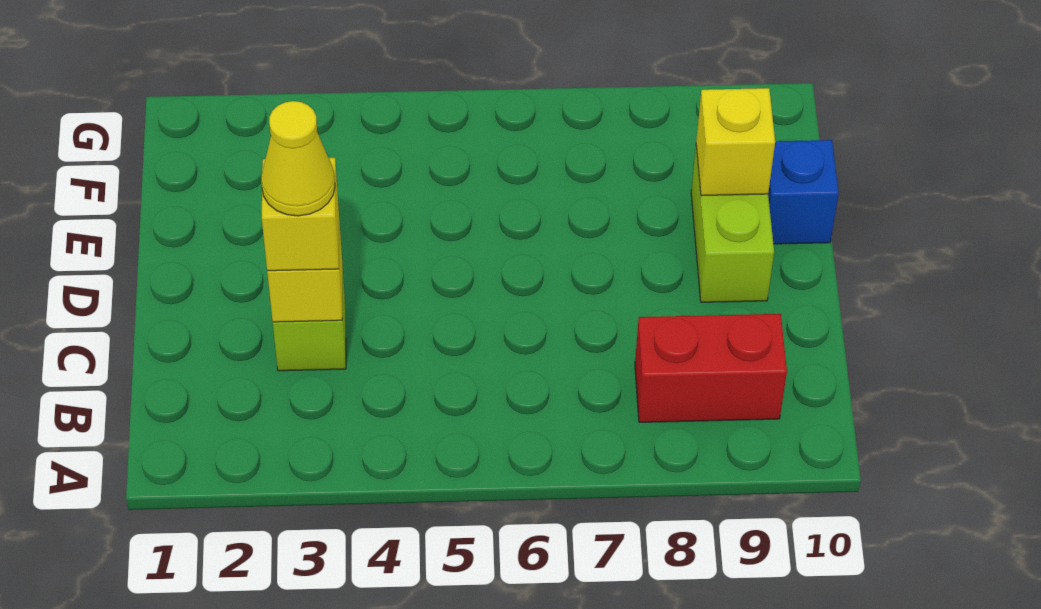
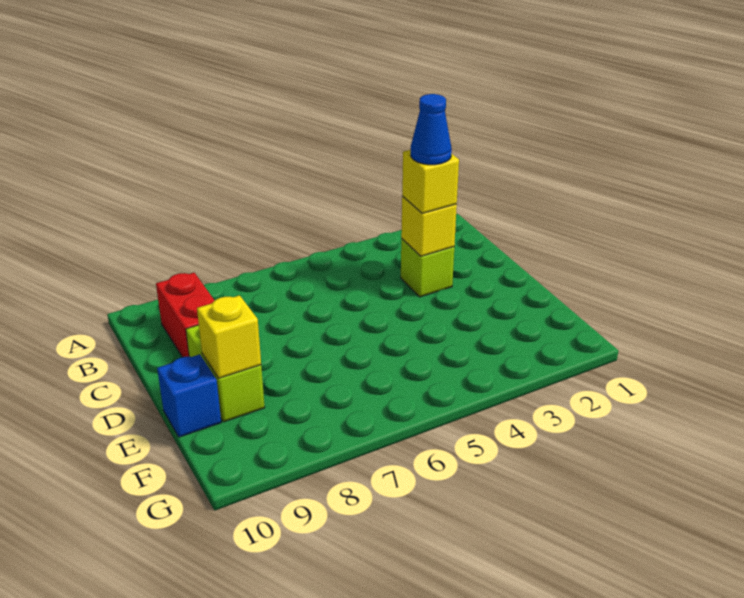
red 1x2 brick [635,314,787,422] -> red 1x2 brick turned to [156,273,215,357]
yellow 1x1 cone [261,101,335,216] -> blue 1x1 cone [411,94,452,165]

